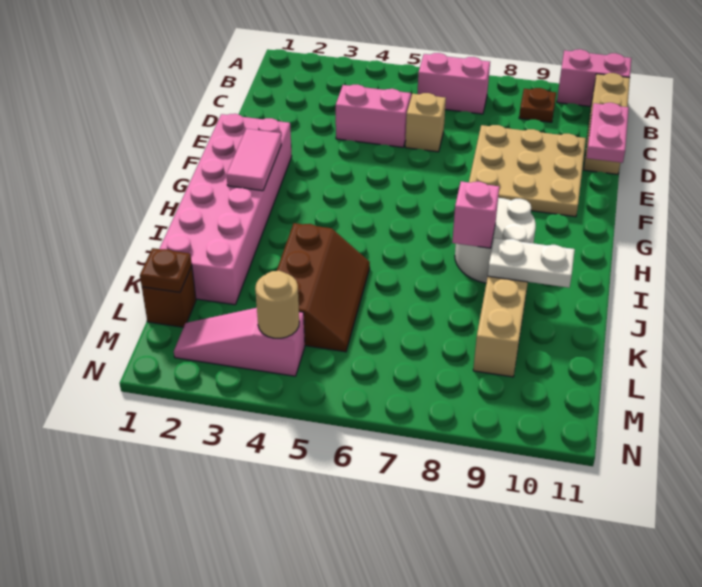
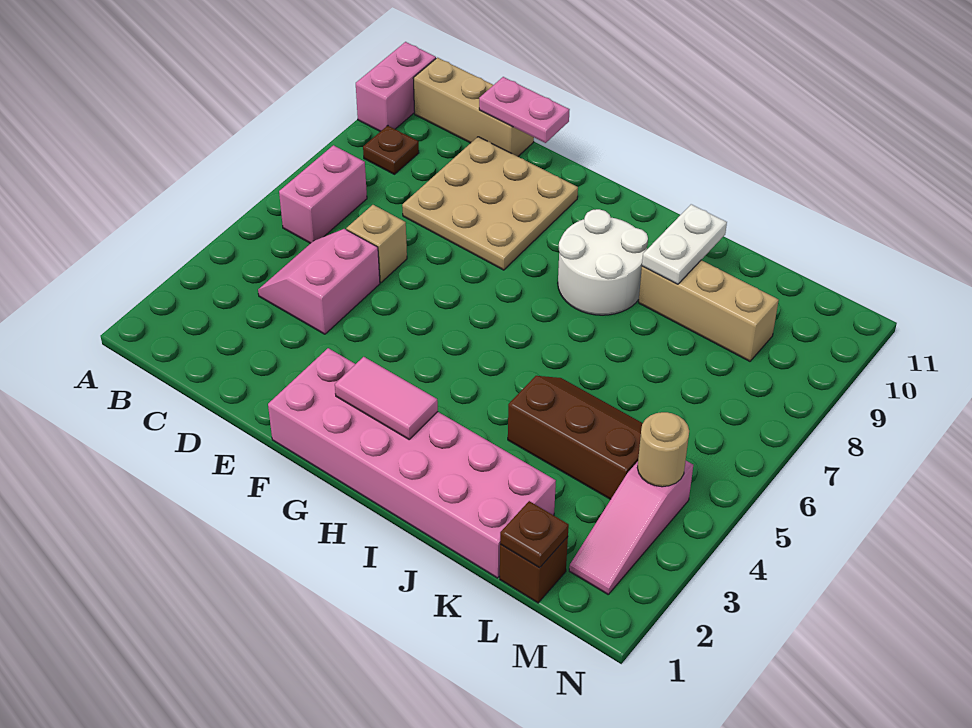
pink 1x1 brick [452,181,499,248] -> none

